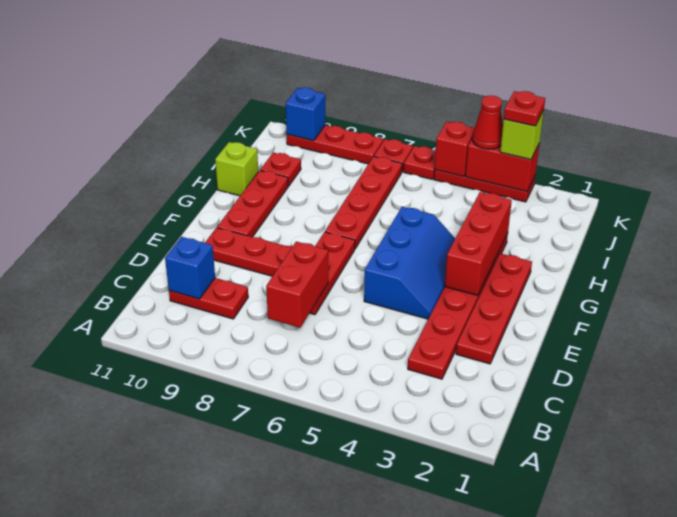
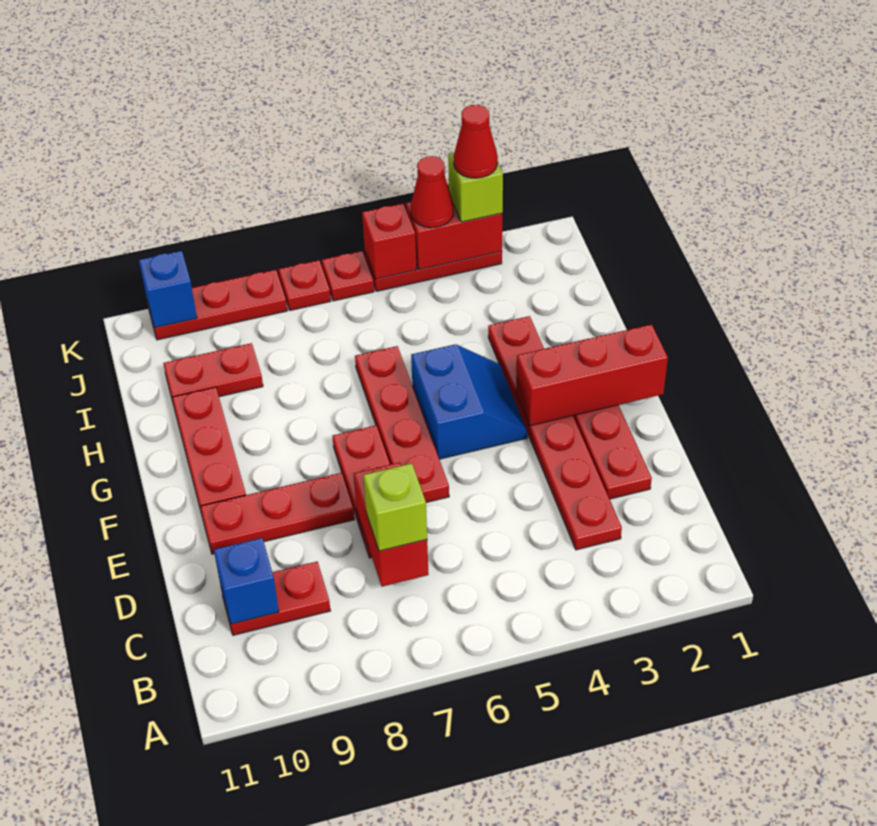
blue 2x3 slope [364,207,455,319] -> blue 2x2 slope [411,344,528,459]
red 1x3 brick [445,192,512,295] -> red 1x3 brick turned to [516,324,668,426]
red 1x4 plate [325,157,402,249] -> red 1x4 plate moved to [355,346,449,503]
lime 1x1 brick [215,142,258,196] -> lime 1x1 brick moved to [363,463,427,551]
red 1x1 plate [260,153,301,186] -> red 1x2 plate [163,343,263,401]
red 1x1 plate [504,91,545,126] -> red 1x1 cone [453,105,498,178]

